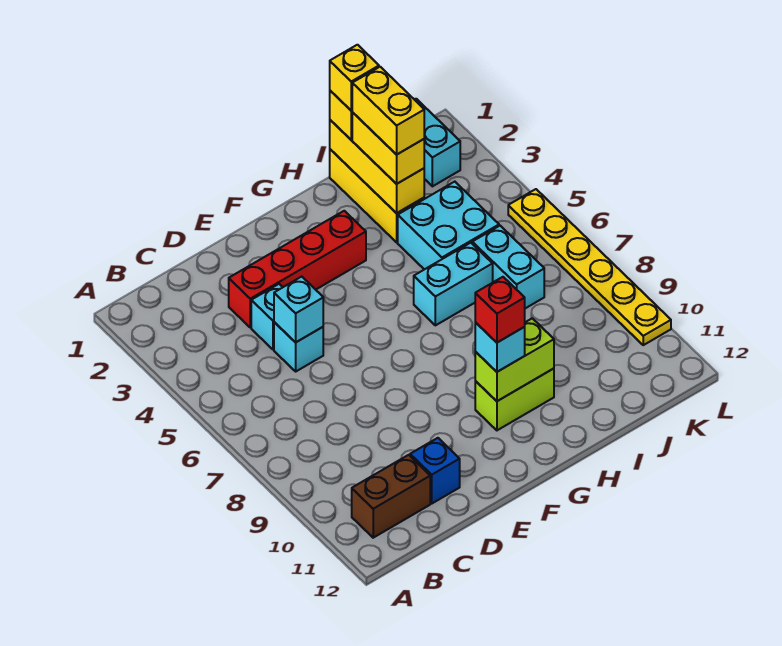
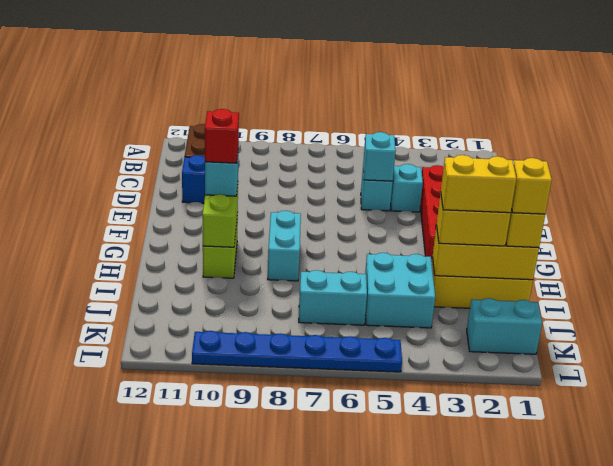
cyan 1x2 brick [414,243,493,325] -> cyan 1x2 brick moved to [268,211,301,281]
yellow 1x6 plate [508,189,671,345] -> blue 1x6 plate [192,331,402,372]

